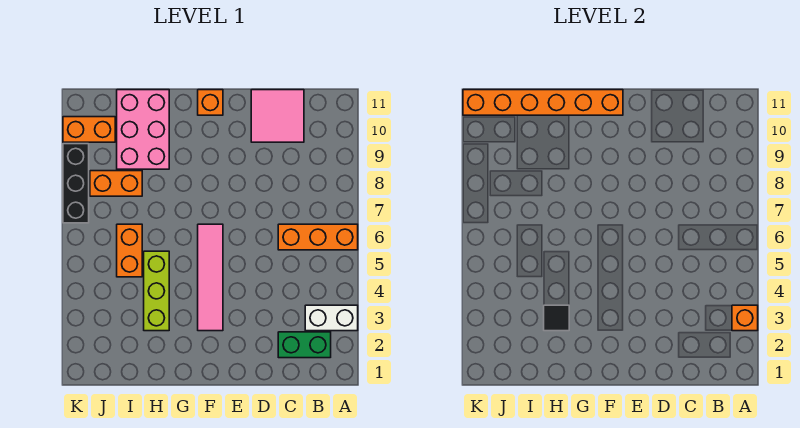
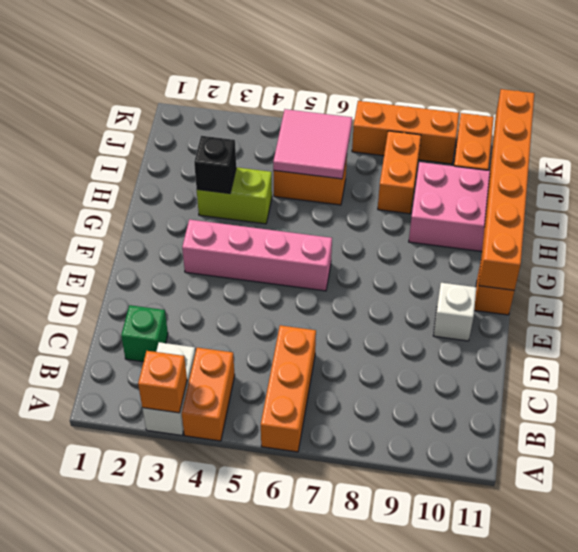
none -> orange 1x2 brick [182,348,235,441]
green 1x2 brick [278,332,331,358] -> green 1x1 brick [121,305,168,362]
pink 2x2 tile [251,90,304,142] -> pink 2x2 tile moved to [273,109,352,179]
none -> white 1x1 brick [433,283,476,341]
pink 1x4 tile [198,224,223,331] -> pink 1x4 brick [182,219,332,291]
lime 1x3 brick [144,251,169,331] -> lime 1x2 brick [197,167,272,224]
black 1x1 tile [544,305,569,331] -> black 1x1 brick [194,136,236,194]
black 1x3 brick [63,144,89,223] -> orange 1x3 brick [352,101,459,164]

